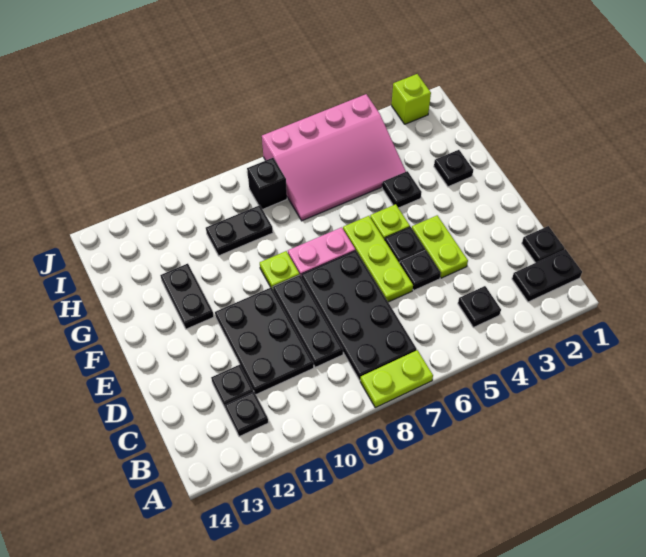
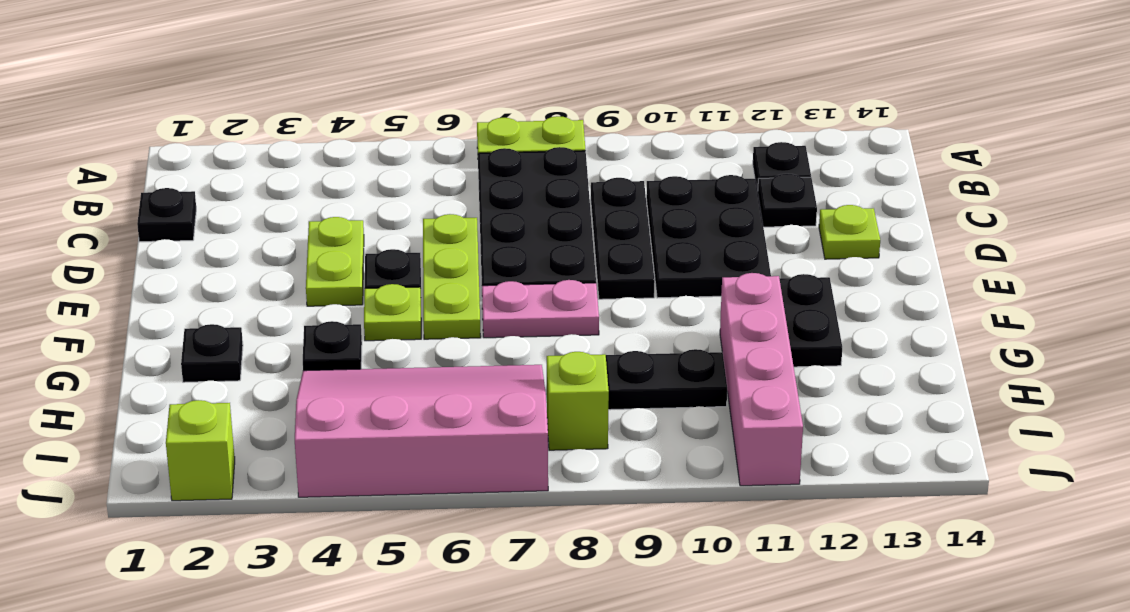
black 1x2 plate [512,249,582,302] -> none
black 1x1 plate [458,286,501,327] -> none
black 1x1 plate [400,250,441,290] -> none
lime 1x1 plate [260,251,300,288] -> lime 1x1 plate moved to [819,205,880,259]
none -> pink 1x4 brick [720,273,803,486]
black 1x1 brick [247,158,287,209] -> lime 1x1 brick [547,352,609,450]

